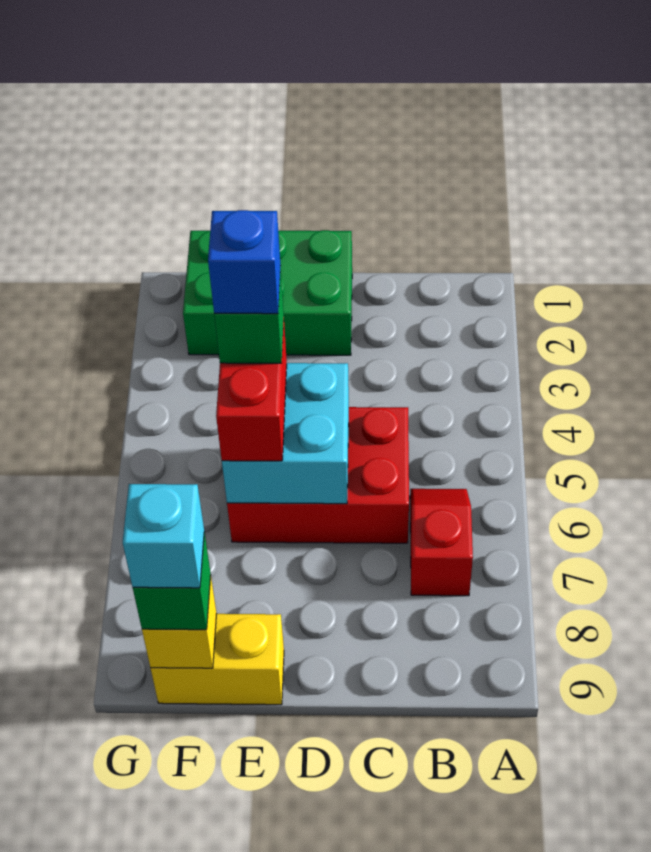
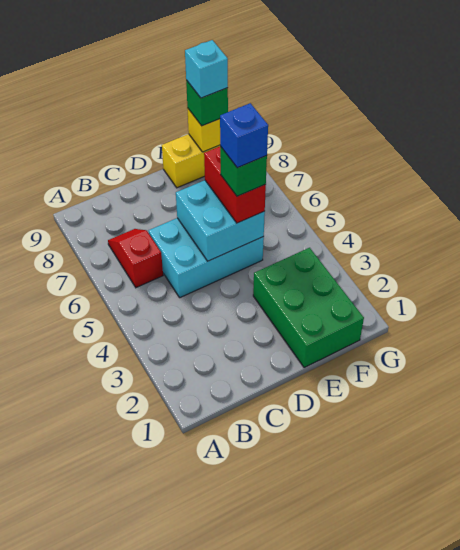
red 1x2 slope [410,489,473,596] -> red 1x2 slope turned to [108,229,163,288]
red 2x3 brick [227,407,409,543] -> cyan 2x3 brick [149,218,264,298]
green 2x3 brick [183,230,352,355] -> green 2x3 brick turned to [253,248,364,368]

